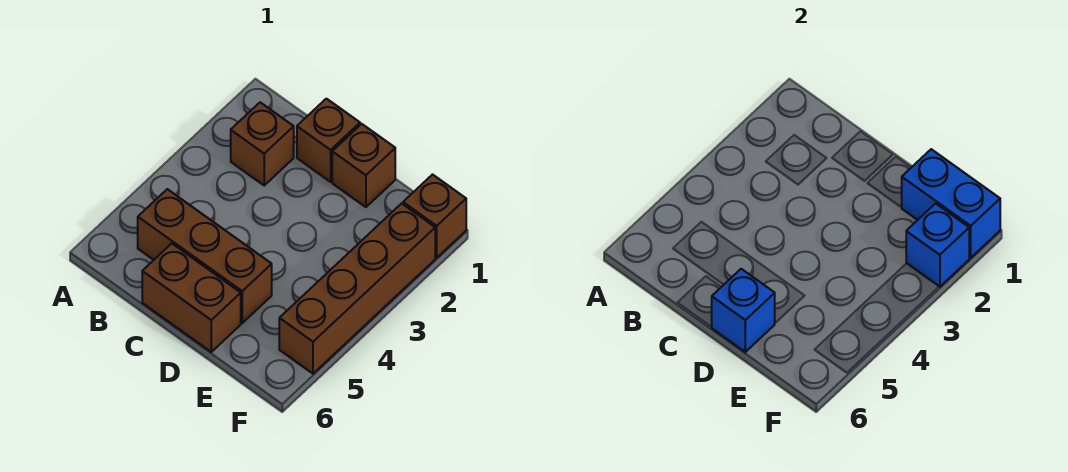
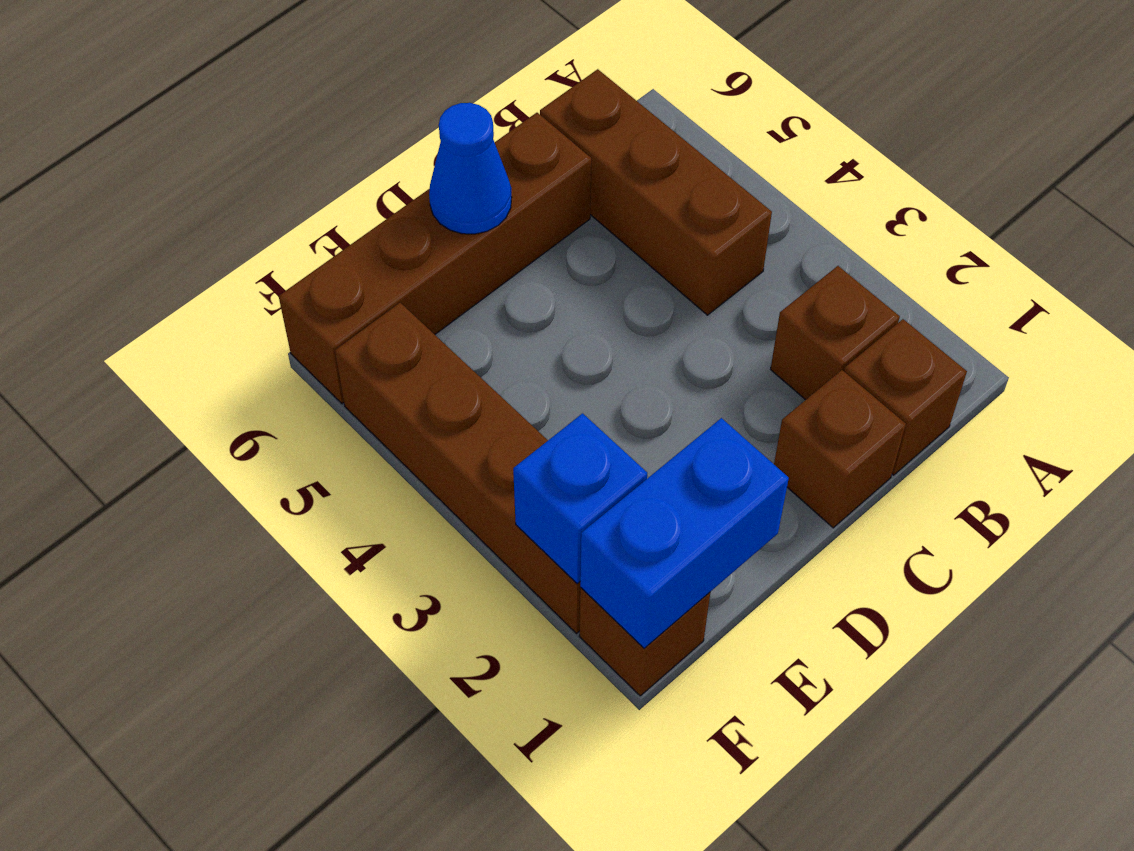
brown 1x3 brick [138,189,272,323] -> brown 1x3 brick turned to [540,69,772,315]
brown 1x2 brick [142,243,241,352] -> brown 1x4 brick [279,113,591,404]
brown 1x1 brick [332,124,395,207] -> brown 1x1 brick moved to [844,319,967,475]
blue 1x1 brick [712,269,775,352] -> blue 1x1 cone [429,103,512,234]

